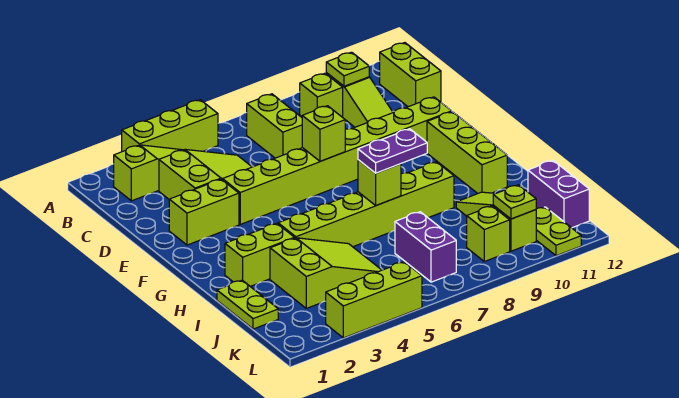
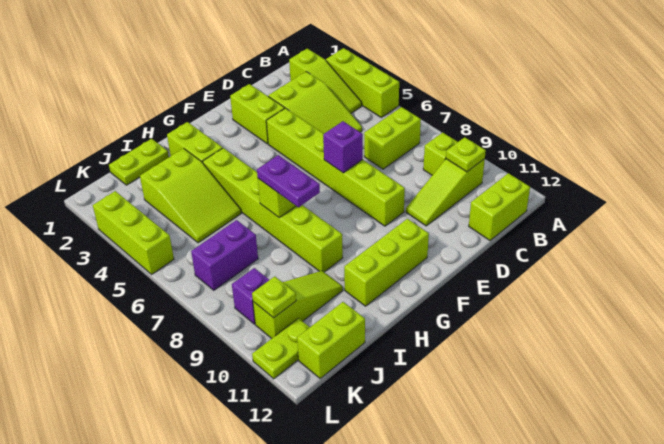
lime 1x8 brick [223,97,452,224] -> lime 1x6 brick [266,108,405,226]
lime 1x1 brick [302,106,345,161] -> purple 1x1 brick [323,121,363,173]
purple 1x2 brick [528,161,589,228] -> lime 1x2 brick [297,302,365,378]
lime 1x1 brick [467,206,510,262] -> purple 1x1 brick [232,268,269,324]

